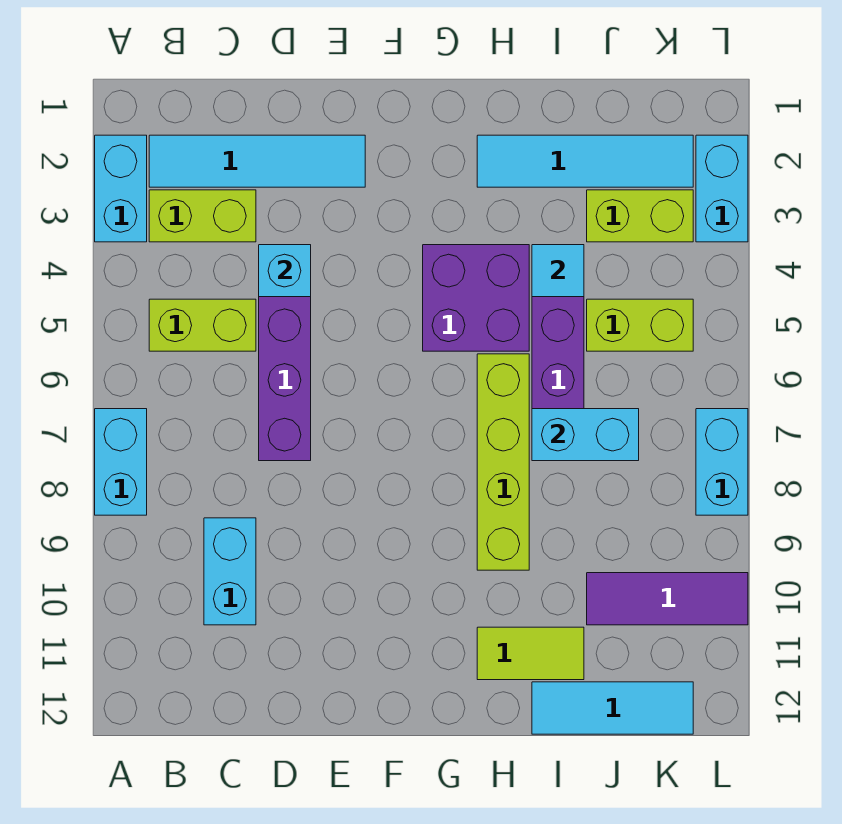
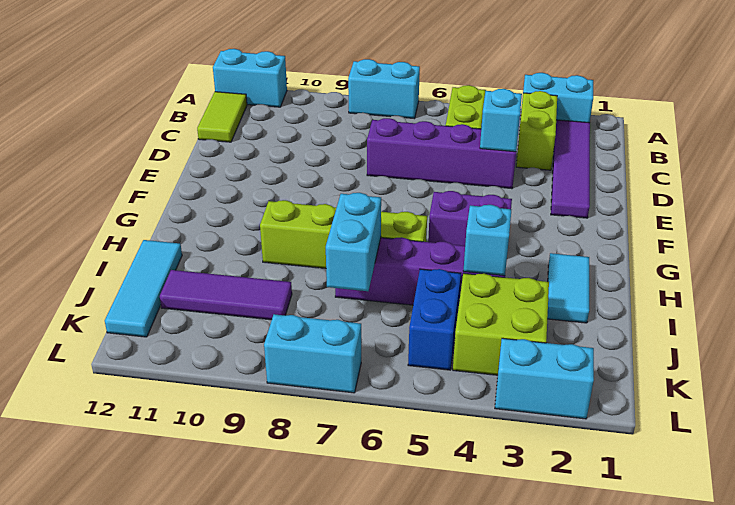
cyan 1x4 tile [149,135,365,187] -> purple 1x4 tile [551,120,590,218]
cyan 1x2 brick [204,518,256,625] -> cyan 1x2 brick moved to [213,49,287,107]
purple 2x2 brick [423,245,529,351] -> purple 1x2 brick [428,191,512,246]
cyan 1x4 tile [477,135,693,187] -> cyan 1x2 tile [547,253,589,323]
lime 1x2 tile [477,627,584,680] -> lime 1x2 tile moved to [197,92,247,142]
cyan 1x1 tile [532,245,584,297] -> cyan 1x1 brick [463,205,511,276]
lime 1x2 brick [587,190,693,242] -> lime 2x2 brick [453,273,549,375]
lime 1x2 brick [587,299,693,351] -> blue 1x2 brick [408,269,461,370]
purple 1x3 tile [587,573,748,625] -> purple 1x3 tile turned to [160,270,292,320]

